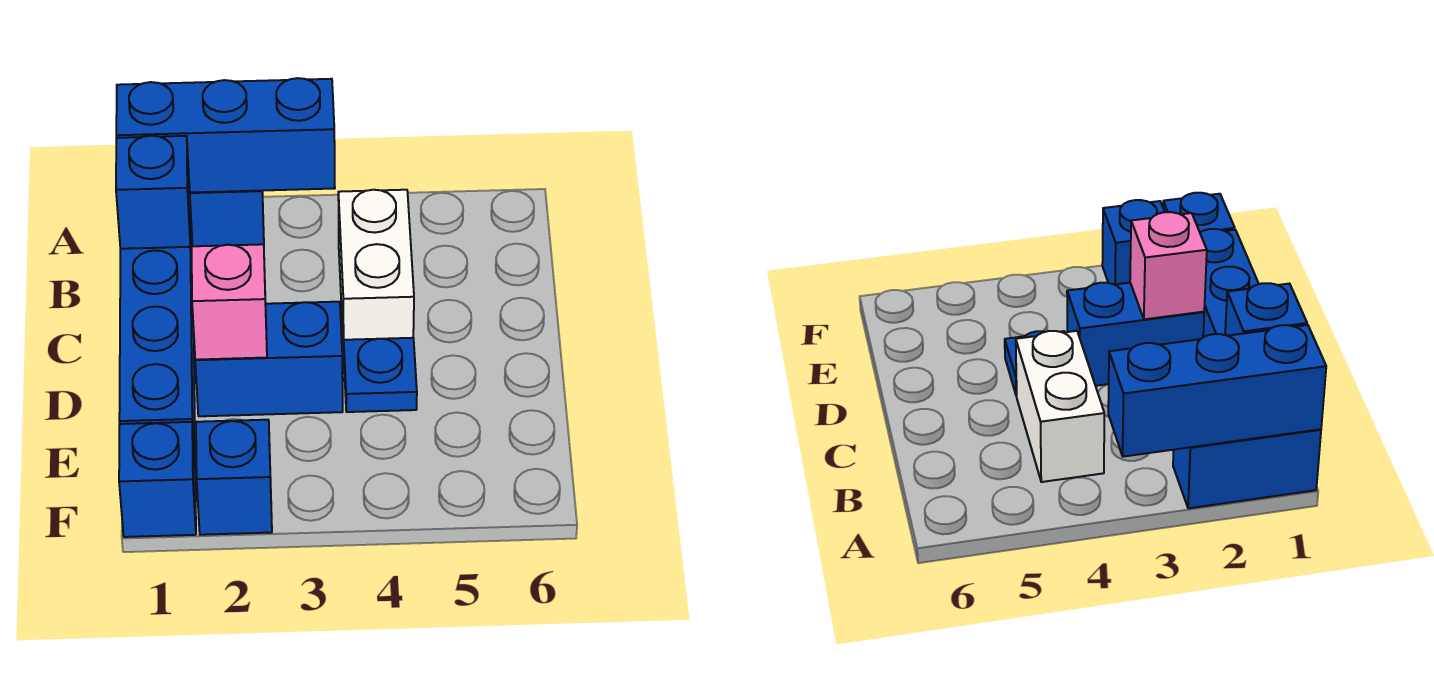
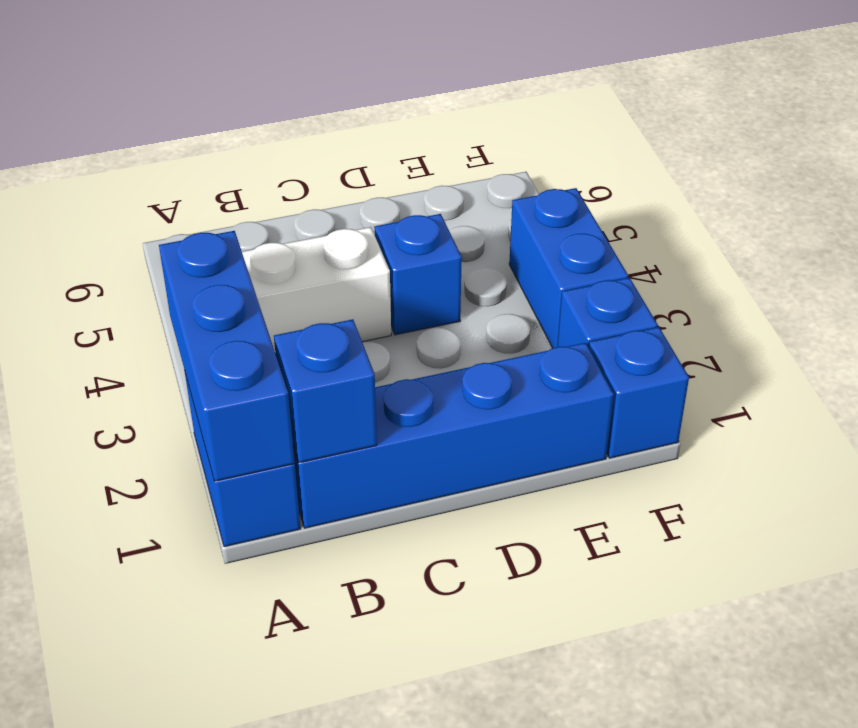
blue 1x2 brick [195,302,343,416] -> blue 1x2 brick moved to [509,188,628,348]
pink 1x1 brick [192,244,267,360] -> none
blue 1x1 plate [344,338,417,412] -> blue 1x1 brick [374,214,462,335]

